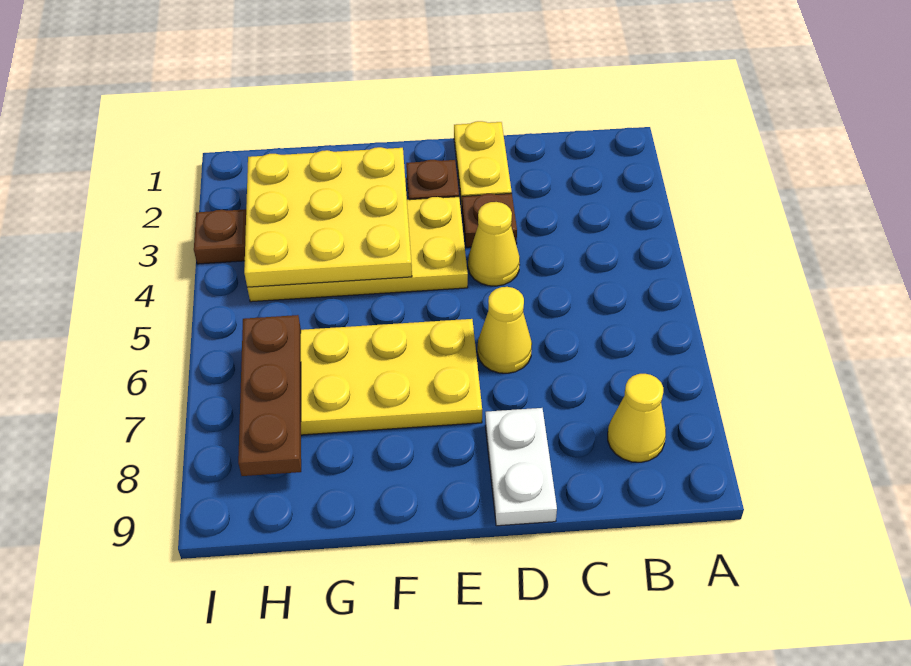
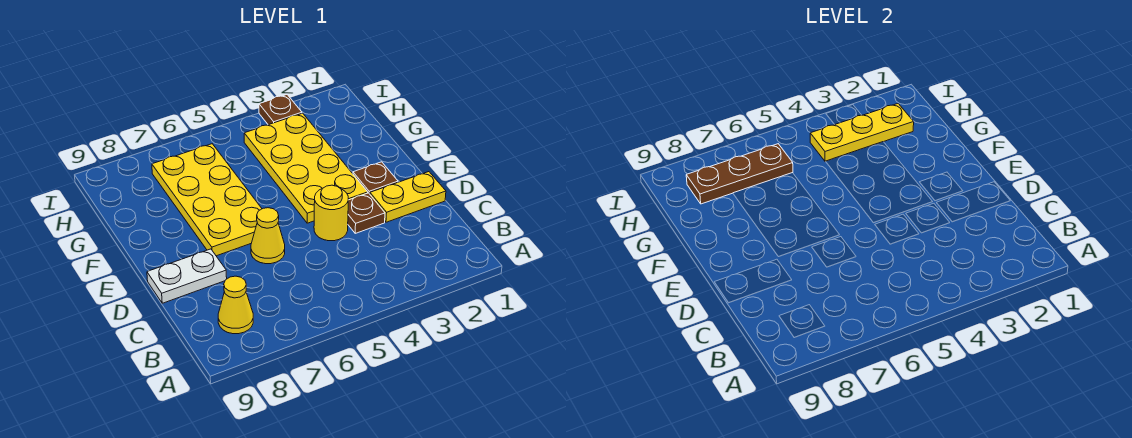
yellow 1x1 cone [468,202,520,286] -> yellow 1x1 round brick [314,185,348,241]
yellow 3x3 plate [244,147,412,287] -> yellow 1x3 plate [810,104,914,161]

